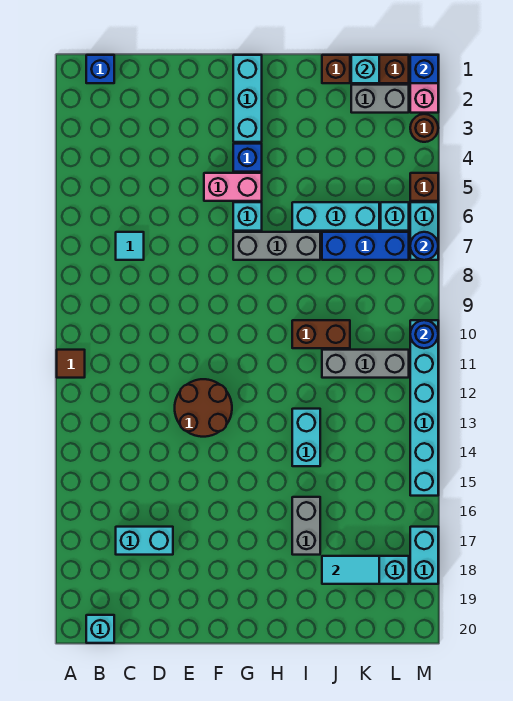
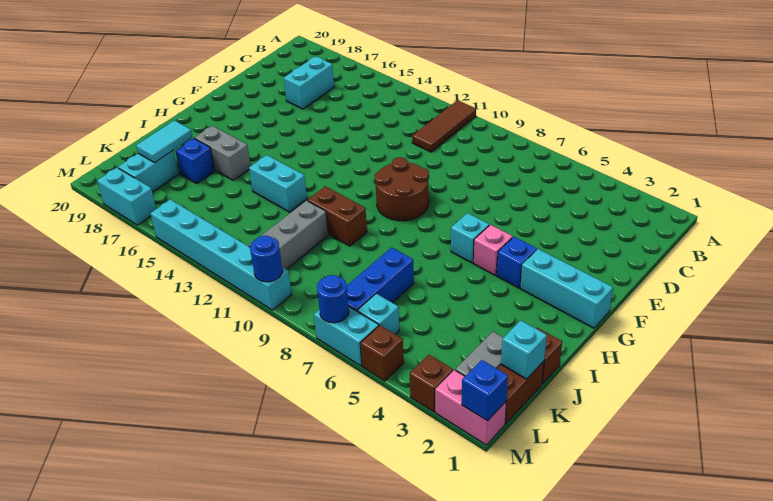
brown 1x1 tile [57,350,85,378] -> brown 1x3 tile [412,100,476,152]
blue 1x1 brick [86,55,114,83] -> blue 1x1 brick moved to [175,138,215,184]
cyan 1x1 brick [86,615,114,643] -> none
cyan 1x1 tile [116,232,144,260] -> none
brown 2x2 round brick [175,379,232,437] -> brown 2x2 round brick moved to [374,157,429,221]
pink 1x2 brick [204,173,262,201] -> pink 1x1 brick [473,225,513,275]
grey 1x3 brick [233,232,320,260] -> none
cyan 1x3 brick [292,202,379,231] -> none
brown 1x2 brick [292,320,350,348] -> brown 1x2 brick turned to [308,186,367,246]
brown 1x1 round brick [410,114,438,142] -> brown 1x1 brick [410,355,453,412]

